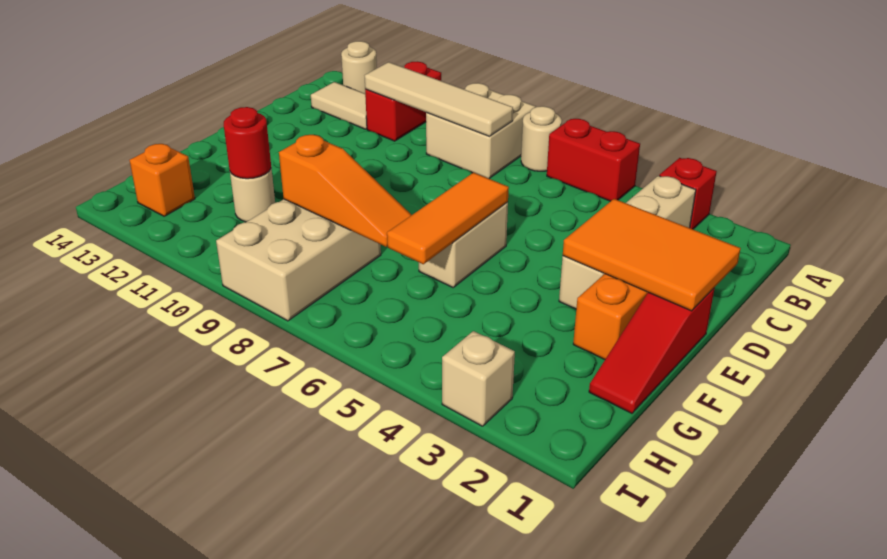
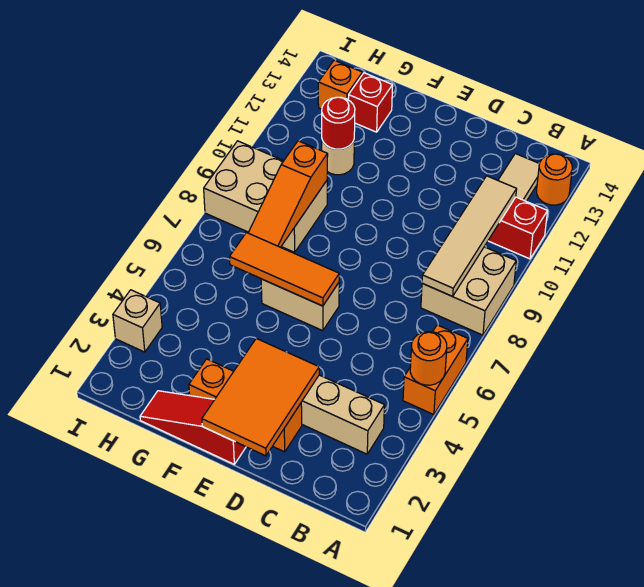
red 1x1 brick [659,158,717,229] -> red 1x1 brick moved to [348,73,393,132]
red 1x2 brick [547,119,640,201] -> orange 1x2 brick [403,325,468,415]
none -> orange 1x1 round brick [410,332,447,385]
tan 1x1 round brick [521,106,562,171] -> none
tan 1x1 round brick [341,41,377,93] -> orange 1x1 round brick [537,154,572,205]

